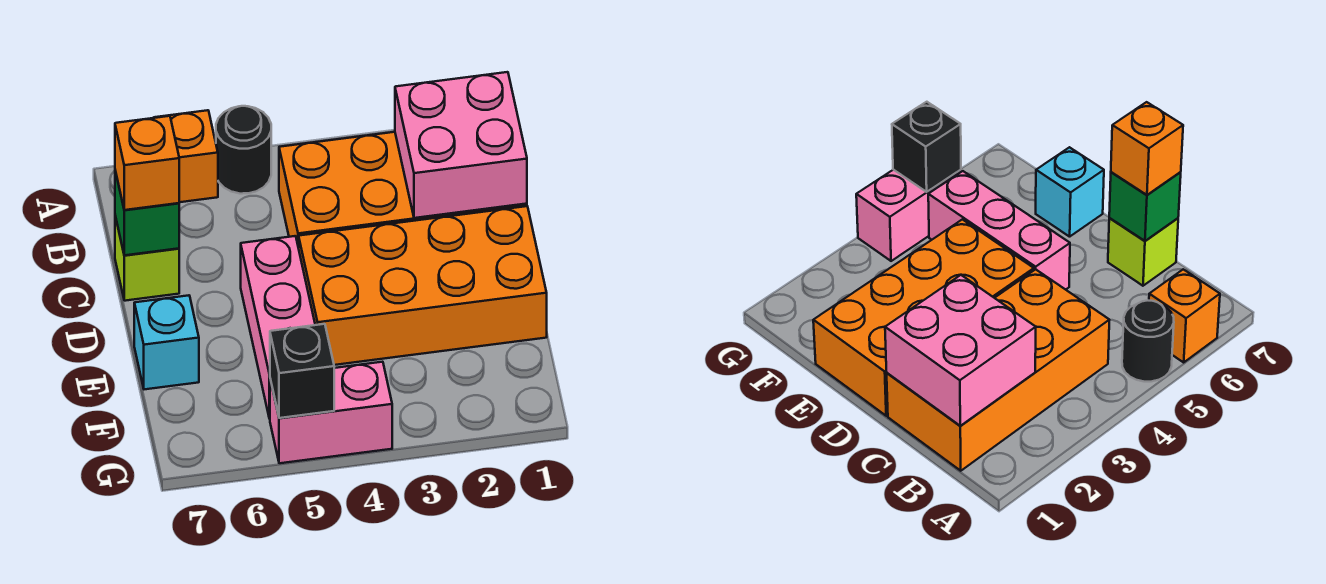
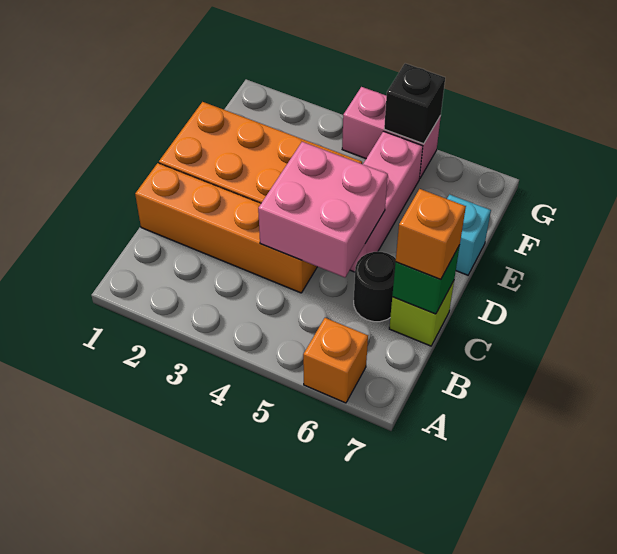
black 1x1 round brick [216,106,271,194] -> black 1x1 round brick moved to [354,252,396,322]
orange 2x4 brick [279,132,527,248] -> orange 1x4 brick [135,163,317,293]
pink 2x2 brick [395,72,527,218] -> pink 2x2 brick moved to [258,142,388,277]

